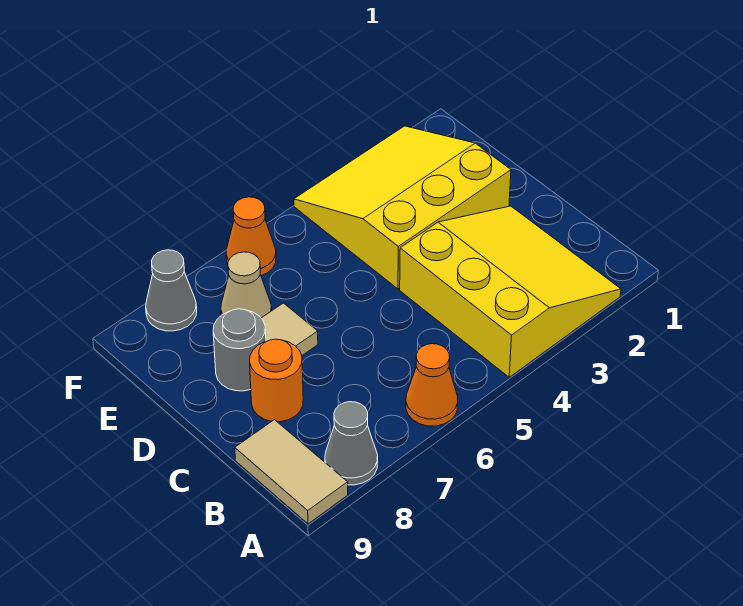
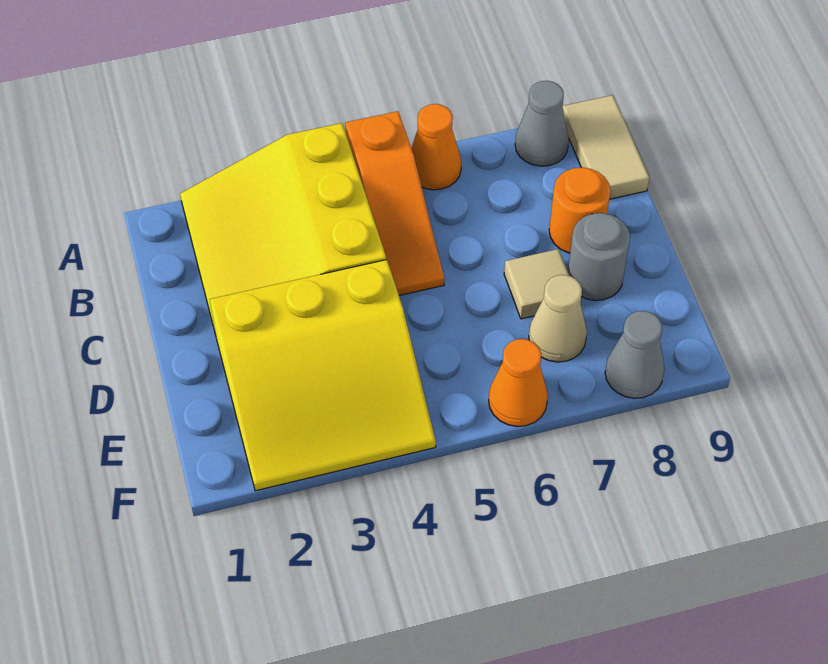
none -> orange 1x3 slope [345,111,444,296]

